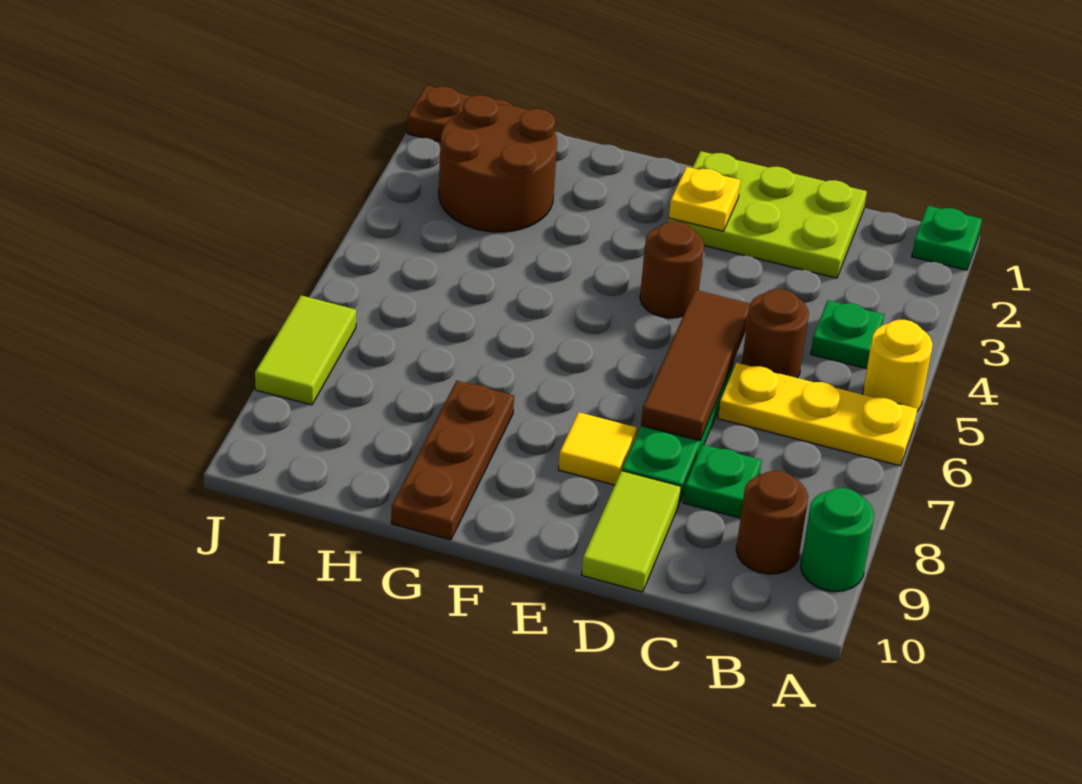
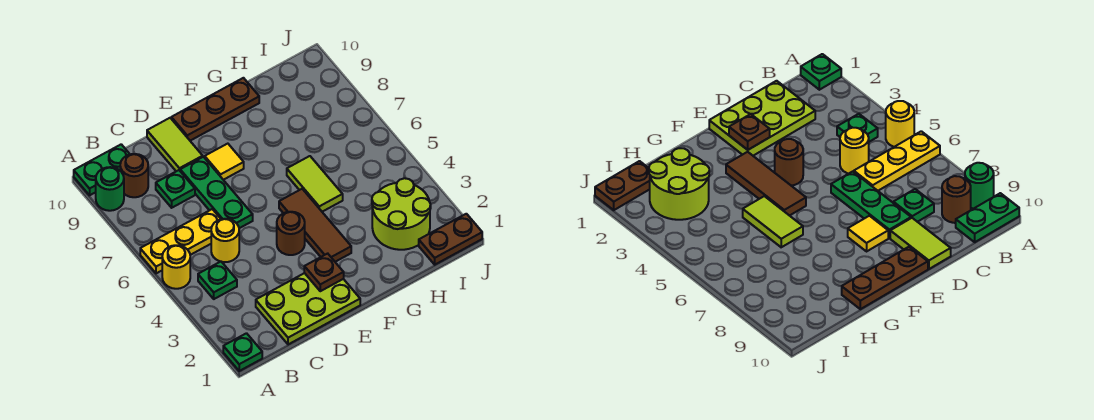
none -> green 1x2 plate [74,144,130,195]
brown 1x1 round brick [742,289,809,378] -> yellow 1x1 round brick [211,219,239,262]
brown 1x3 tile [641,290,750,441] -> brown 1x3 tile moved to [279,189,351,262]
yellow 1x1 plate [669,167,741,231] -> brown 1x1 plate [304,253,344,291]
brown 1x3 plate [391,381,514,540] -> brown 1x3 plate turned to [171,78,259,141]
brown 2x2 round brick [439,95,557,232] -> lime 2x2 round brick [372,178,431,250]
lime 1x2 tile [255,295,356,405] -> lime 1x2 tile moved to [287,156,343,212]

